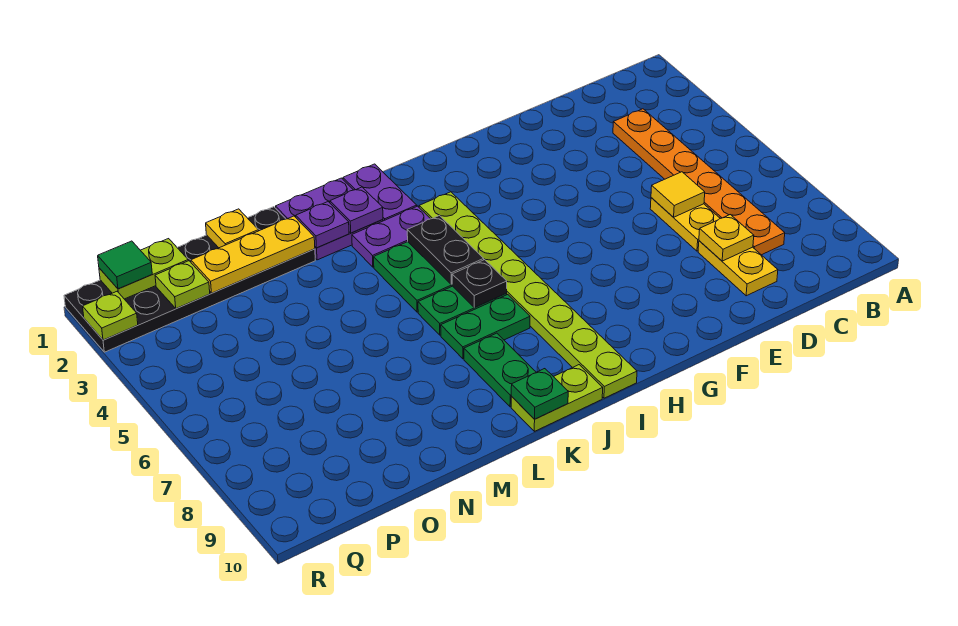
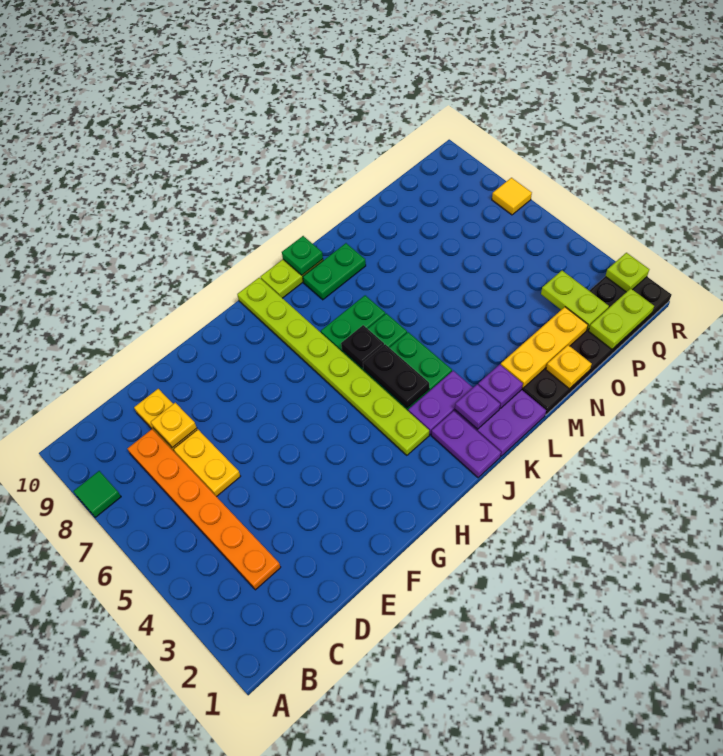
yellow 1x1 tile [651,172,705,217] -> yellow 1x1 tile moved to [492,178,532,215]
green 1x2 plate [464,333,536,407] -> green 1x2 plate turned to [303,243,366,300]
lime 1x1 plate [155,261,210,309] -> lime 1x2 plate [541,271,609,330]
green 1x1 tile [98,241,152,289] -> green 1x1 tile moved to [73,471,121,517]

